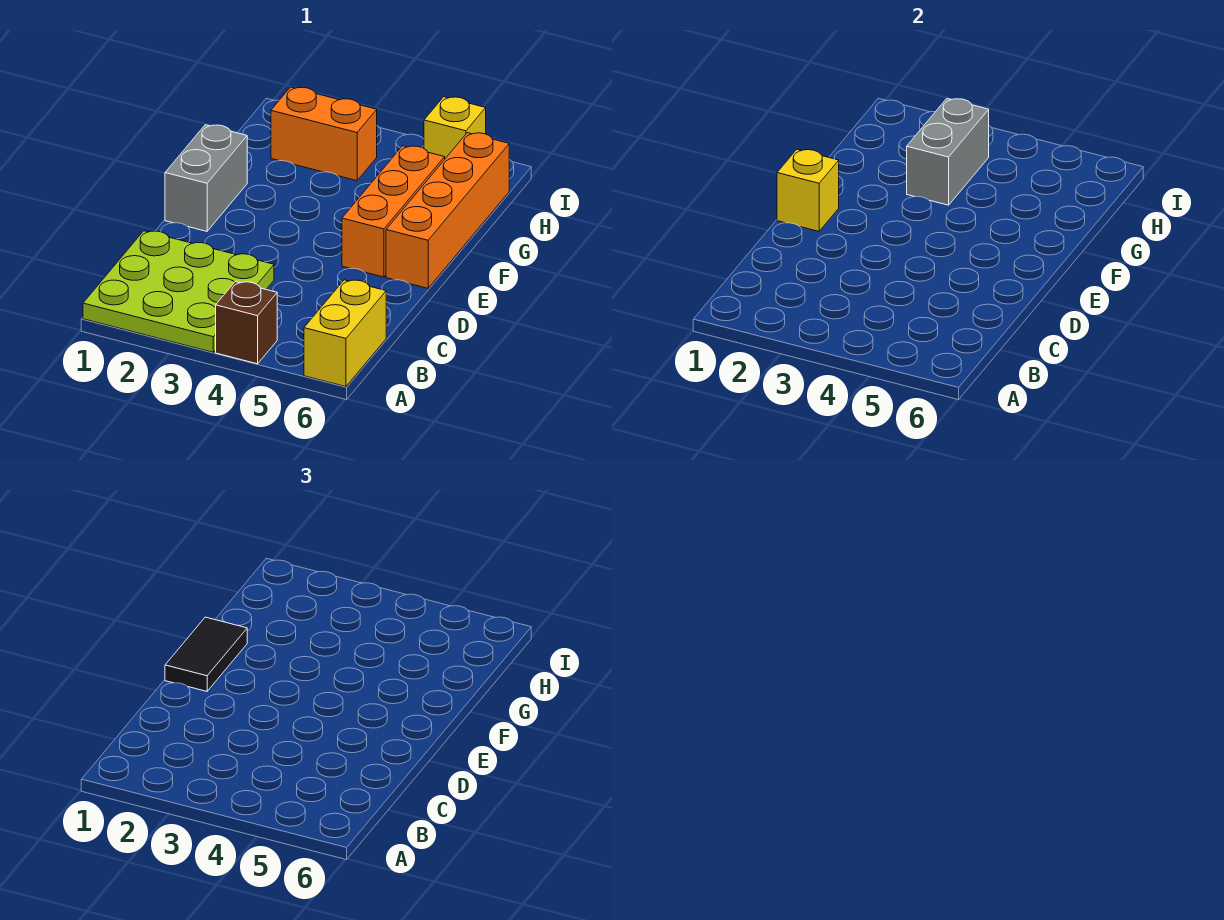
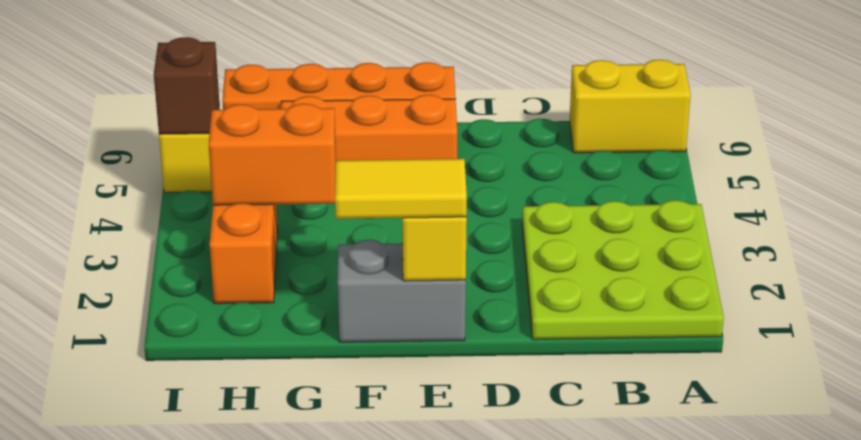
brown 1x1 brick [216,282,277,364] -> brown 1x1 brick moved to [154,37,219,134]
black 1x2 tile [165,617,247,691] -> yellow 1x2 tile [335,159,467,219]
grey 1x2 brick [907,99,989,205] -> orange 1x2 brick [209,104,336,205]

